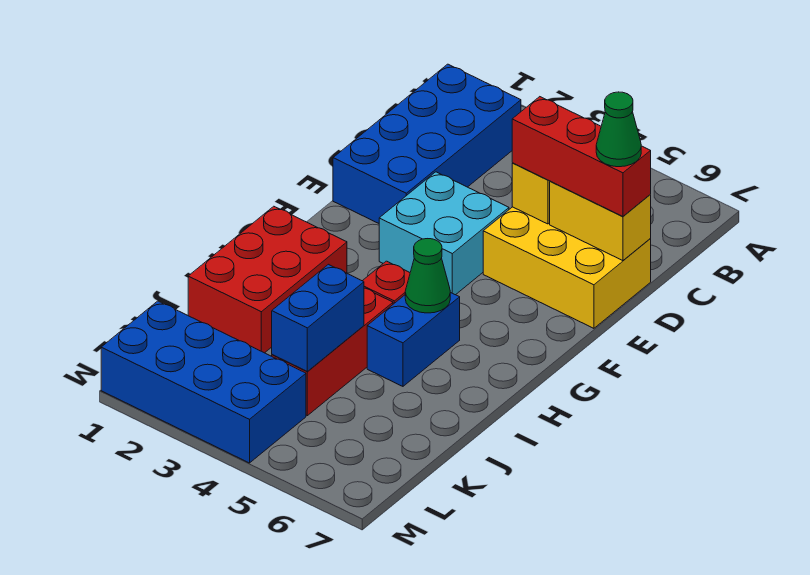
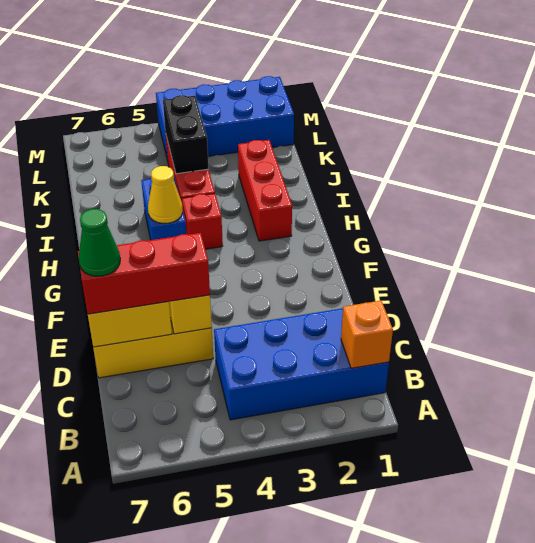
blue 2x4 brick [333,64,521,223] -> blue 2x4 brick turned to [214,308,389,420]
none -> orange 1x1 brick [341,301,393,368]
cyan 2x2 brick [379,172,509,295] -> none
red 2x3 brick [188,206,347,353] -> red 1x3 brick [238,140,292,241]
green 1x1 cone [405,239,450,313] -> yellow 1x1 cone [148,166,183,223]
blue 1x2 brick [272,264,364,371] -> black 1x2 brick [163,95,209,174]

